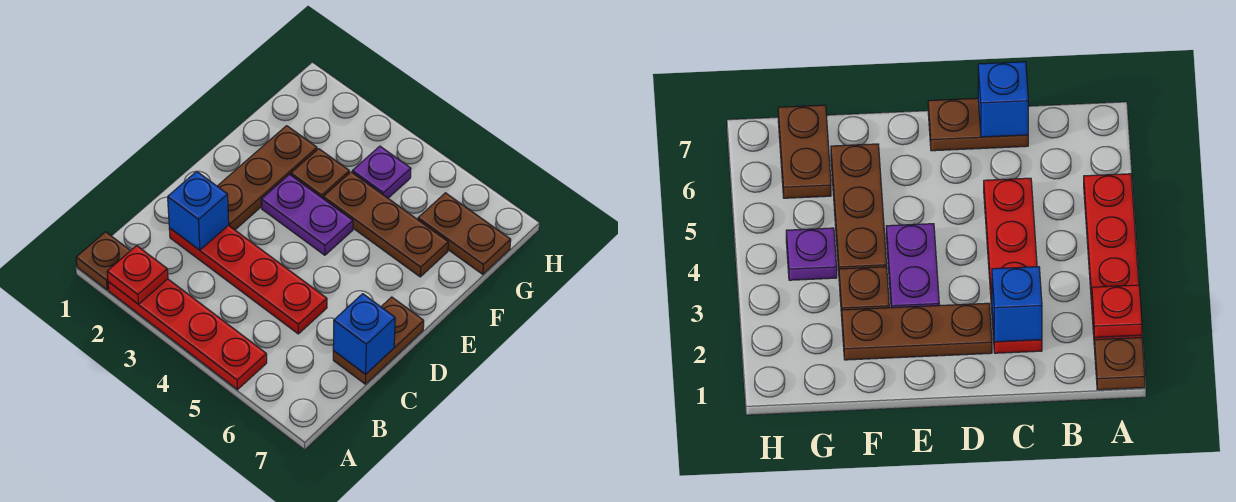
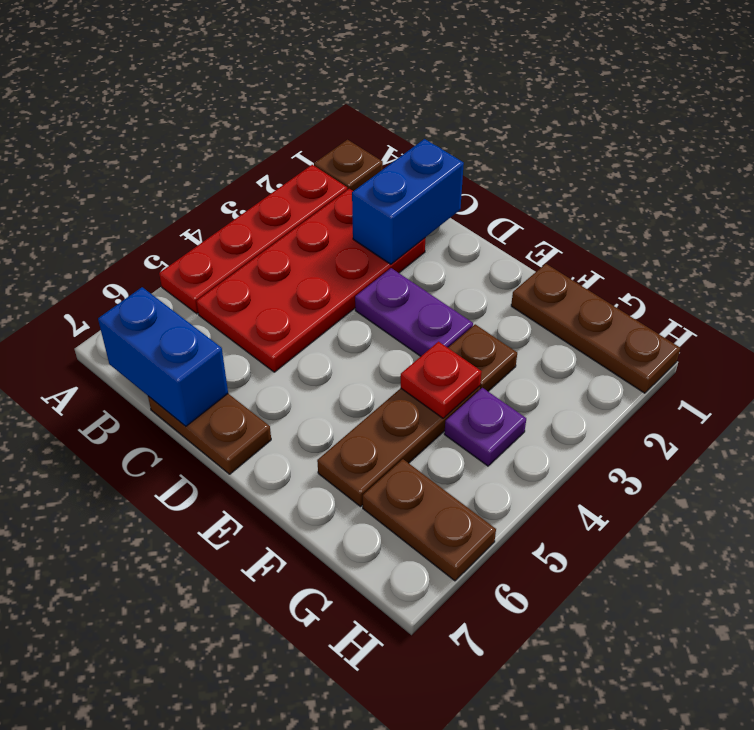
red 1x1 plate [107,246,168,304] -> red 1x1 plate moved to [401,342,482,418]
red 1x4 plate [169,225,327,334] -> red 2x4 plate [196,189,425,372]
blue 1x1 brick [168,171,229,250] -> blue 1x2 brick [352,139,464,264]
blue 1x1 brick [333,294,395,374] -> blue 1x2 brick [98,287,228,426]
brown 1x3 plate [217,126,317,230] -> brown 1x3 plate moved to [511,264,680,393]
purple 1x2 plate [261,174,353,255] -> purple 1x2 plate turned to [355,268,473,356]
brown 1x2 plate [418,193,511,274] -> brown 1x2 plate turned to [363,459,496,581]

